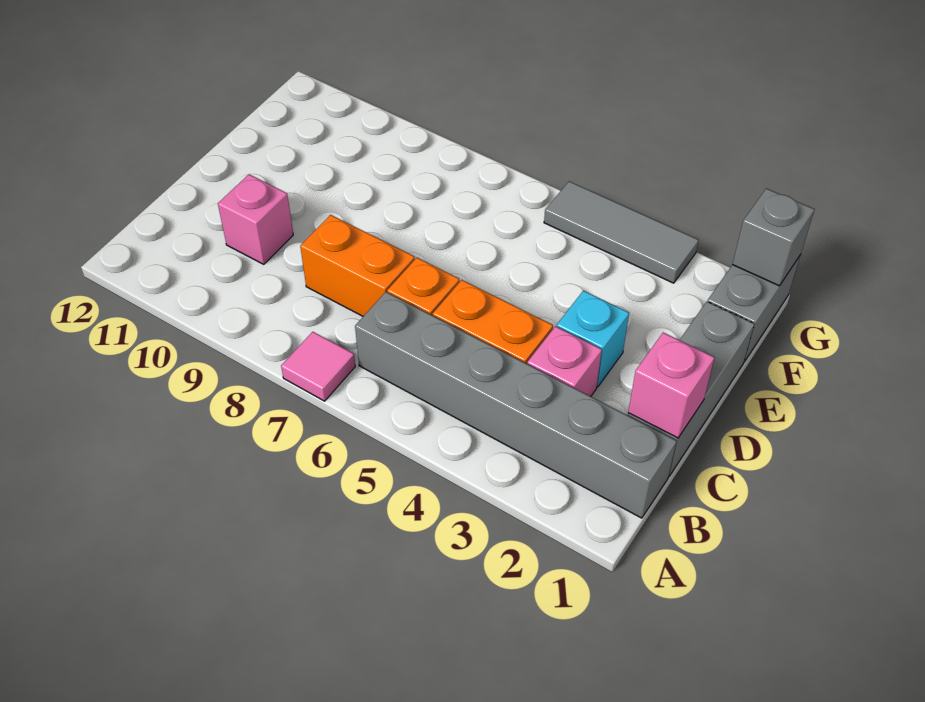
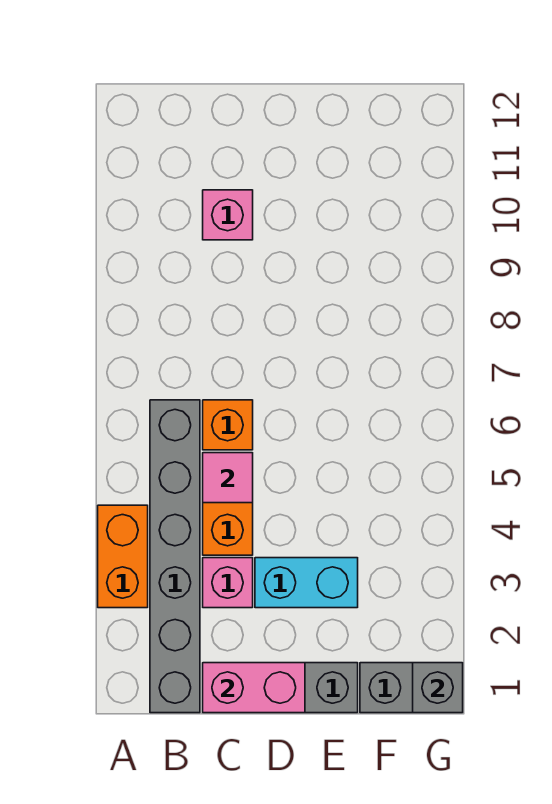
pink 1x1 tile [281,332,355,401] -> pink 1x1 tile moved to [203,453,253,503]
pink 1x1 brick [628,333,714,438] -> pink 1x2 brick [203,663,305,713]
orange 1x2 brick [300,215,415,316] -> orange 1x2 brick moved to [98,505,148,608]
cyan 1x1 brick [557,291,629,387] -> cyan 1x2 brick [255,558,358,608]
grey 1x3 tile [544,181,699,283] -> none

